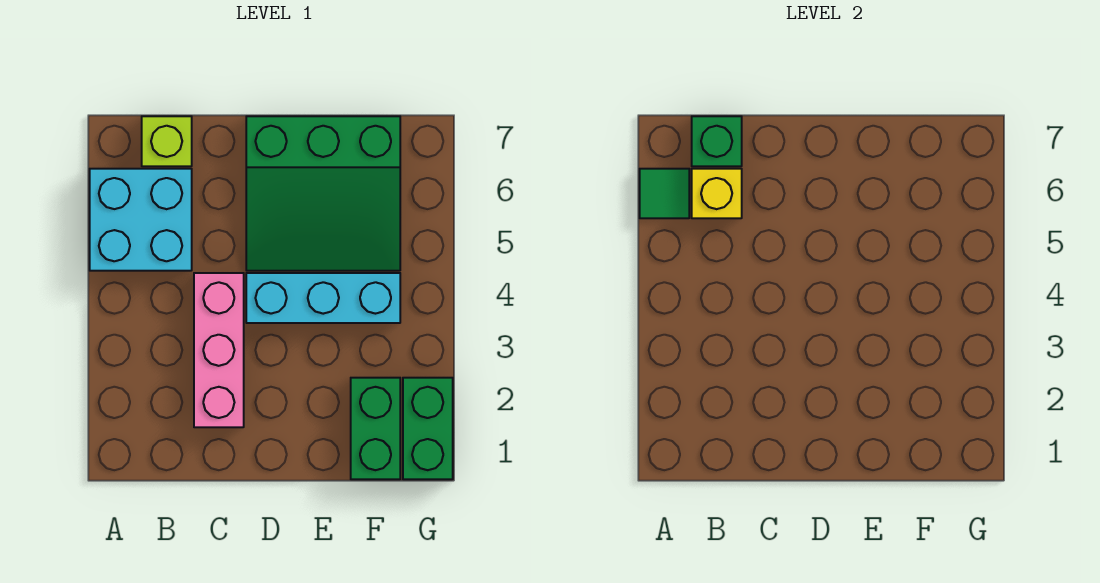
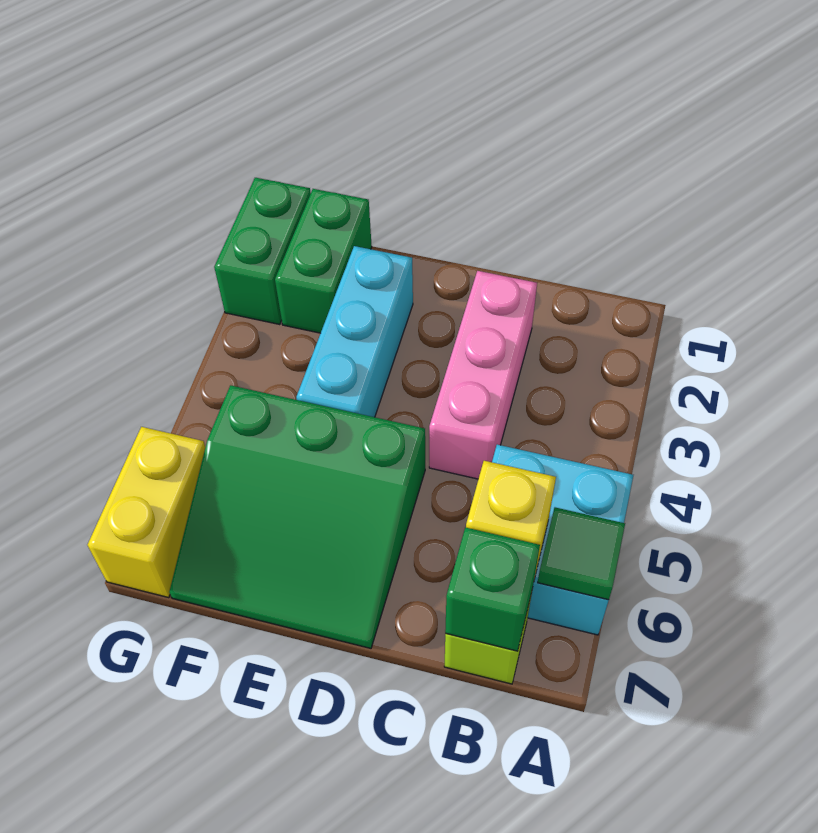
cyan 1x3 brick [246,273,400,323] -> cyan 1x3 brick turned to [296,246,413,417]
green 3x3 slope [246,116,400,271] -> green 3x3 slope turned to [169,385,425,648]
none -> yellow 1x2 brick [87,427,205,597]

